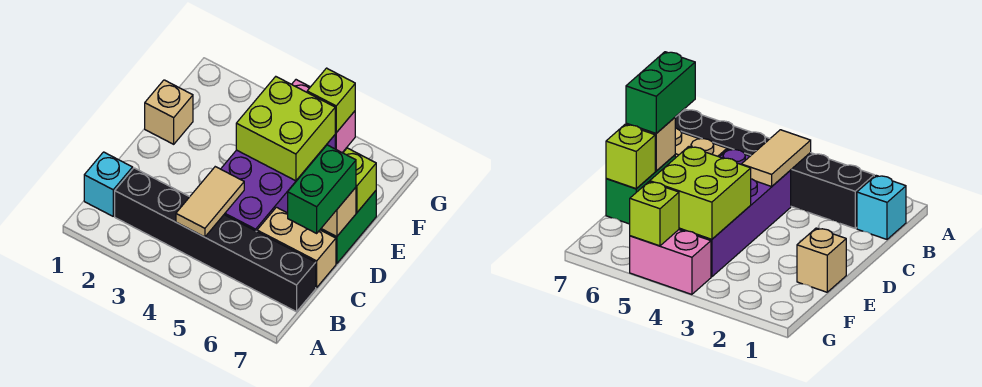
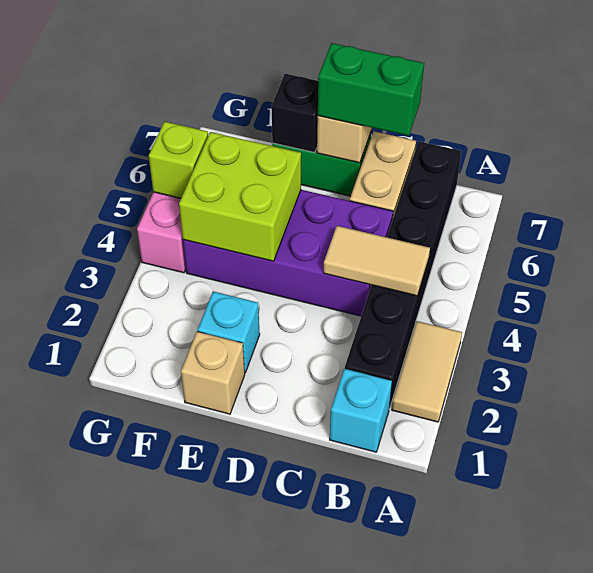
none -> tan 1x2 tile [392,321,462,422]
none -> cyan 1x1 brick [198,292,260,373]
lime 1x1 brick [343,148,376,212] -> black 1x1 brick [272,74,318,153]

